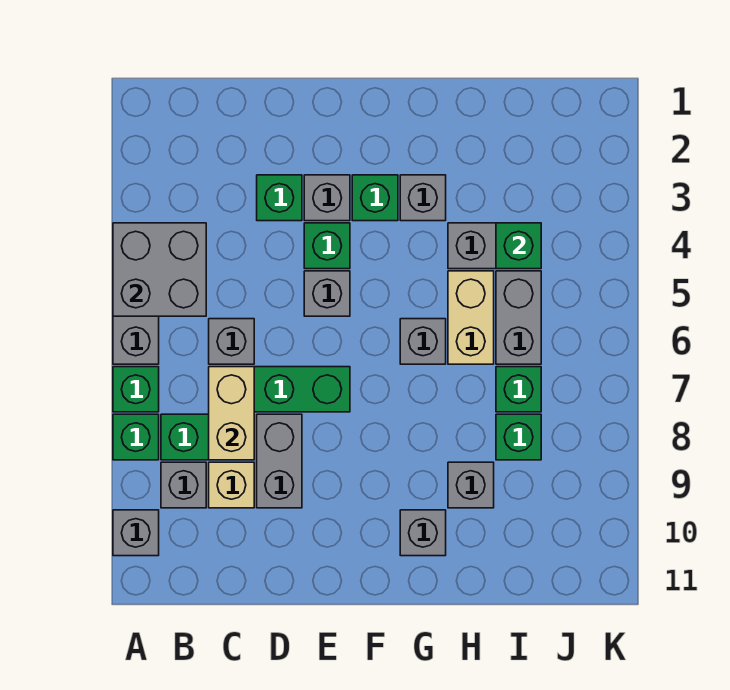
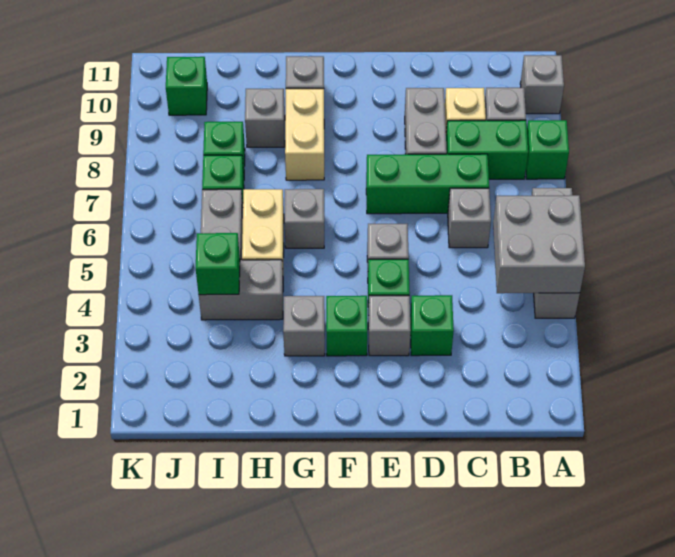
green 1x1 brick [113,367,159,412] -> green 1x1 brick moved to [166,57,207,115]
tan 1x2 brick [209,367,254,460] -> tan 1x2 brick moved to [285,89,324,180]

